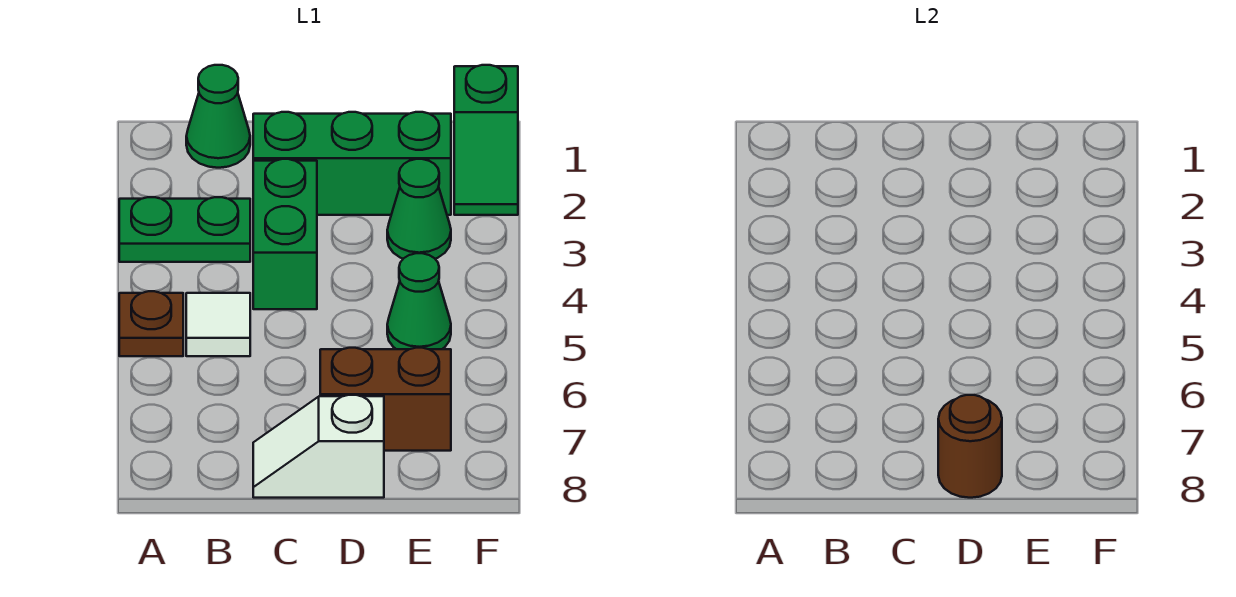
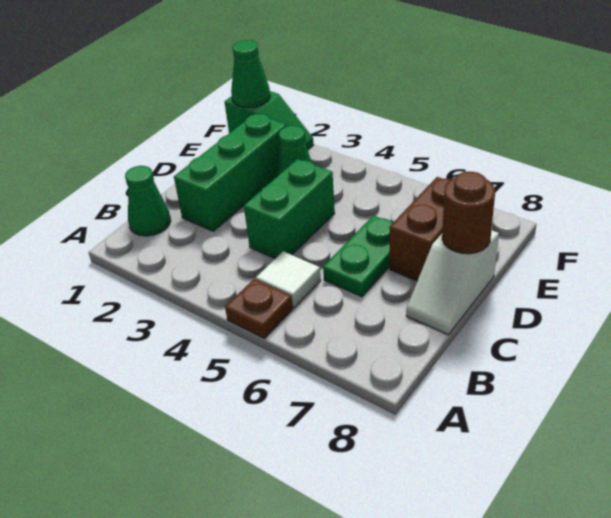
green 1x2 plate [119,197,250,262] -> green 1x2 plate moved to [323,216,392,297]
green 1x2 brick [253,159,317,309] -> green 1x2 brick turned to [244,159,335,258]
green 1x1 cone [387,253,451,349] -> green 1x1 cone moved to [231,40,270,108]

